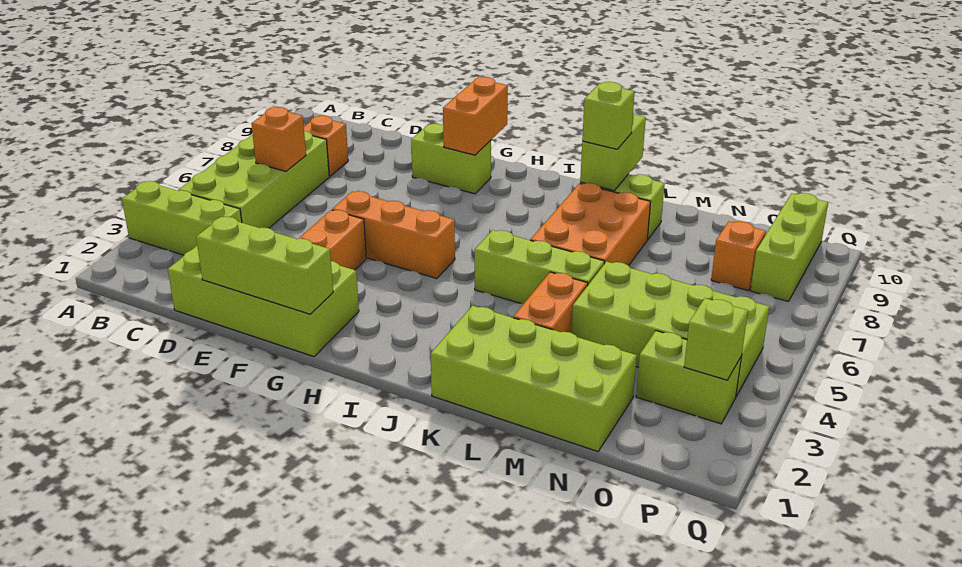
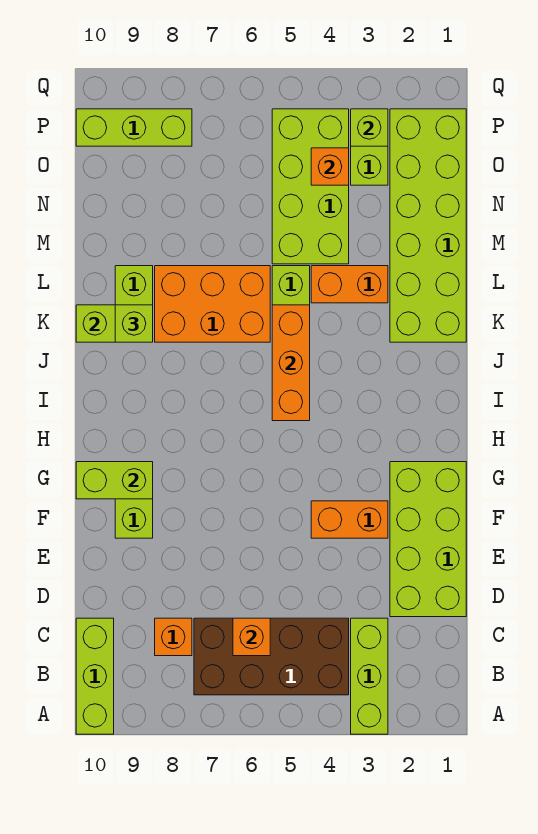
lime 2x4 brick [178,131,329,228] -> brown 2x4 brick [194,618,349,695]
lime 1x3 brick [196,217,333,314] -> lime 1x3 brick moved to [76,618,114,734]
orange 1x3 brick [332,191,455,279] -> orange 1x3 brick moved to [272,305,310,421]
orange 1x2 brick [443,77,508,155] -> lime 1x2 brick [76,462,153,499]
lime 2x4 brick [431,306,637,451] -> lime 2x6 brick [390,109,466,342]
orange 1x1 brick [711,221,766,290] -> orange 1x1 brick moved to [311,148,349,185]

